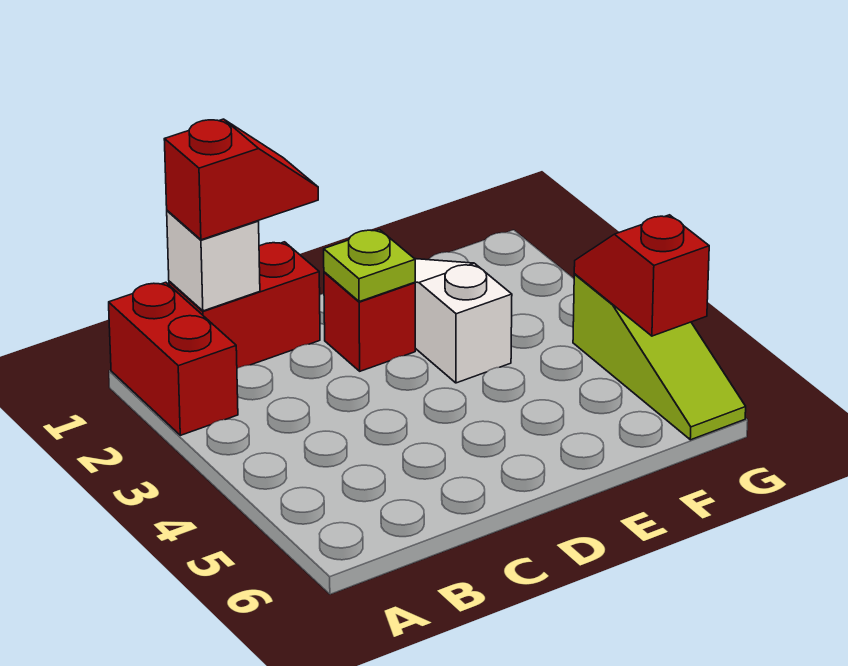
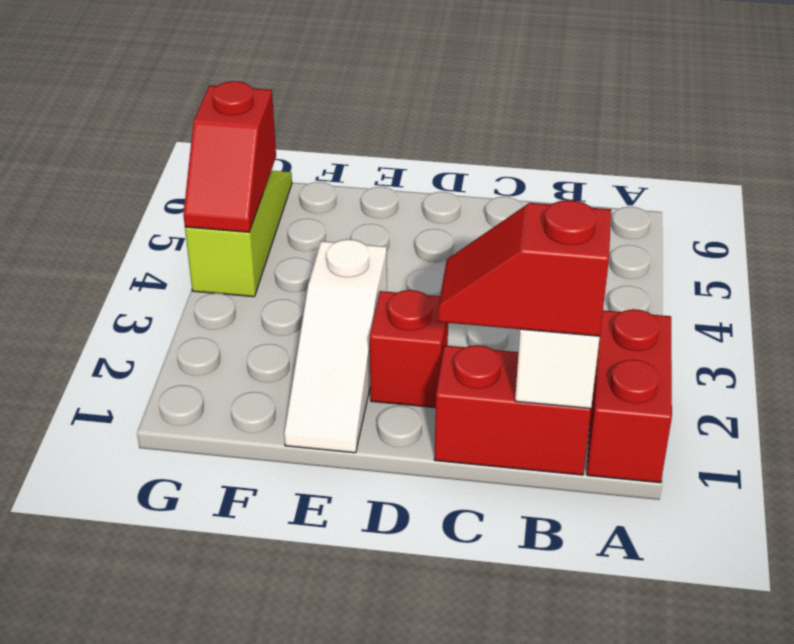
lime 1x1 plate [324,230,415,302] -> none

